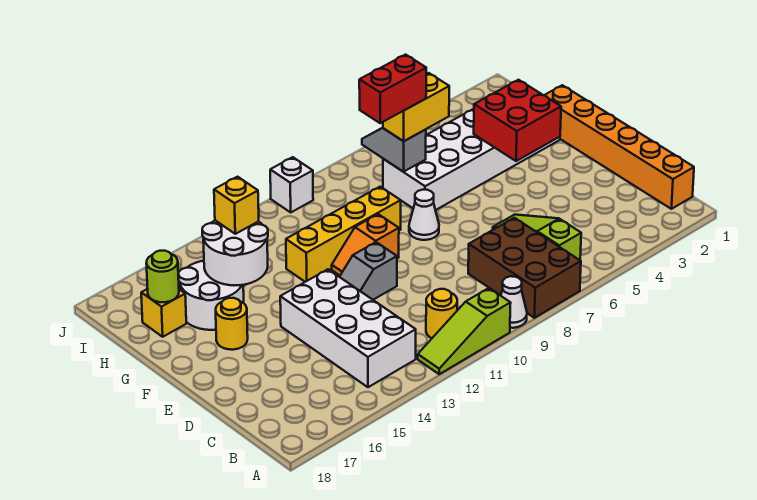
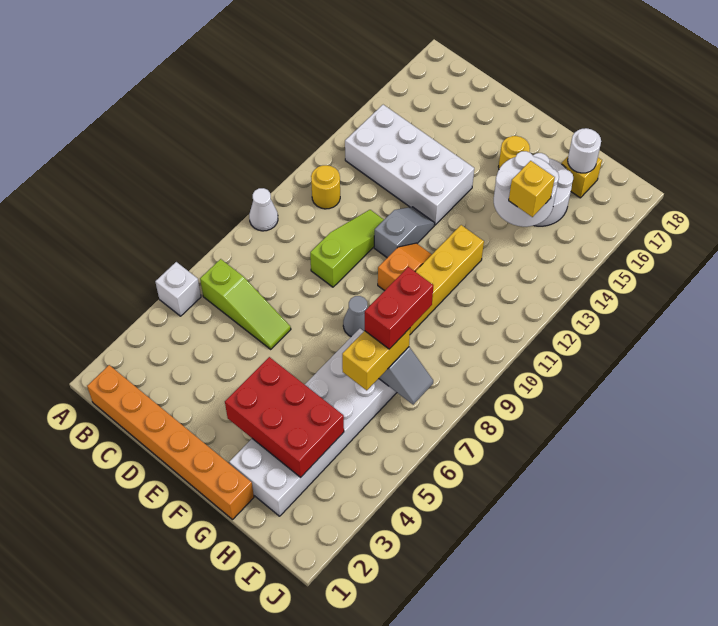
brown 2x3 brick [468,218,581,318] -> none
lime 1x3 slope [418,288,511,374] -> lime 1x3 slope moved to [310,210,384,287]
red 2x2 brick [474,80,561,161] -> red 2x3 brick [225,357,344,477]
white 1x1 cone [409,190,439,240] -> grey 1x1 cone [343,296,368,337]
lime 1x1 round brick [146,251,179,302] -> white 1x1 round brick [568,128,601,173]
white 1x1 brick [270,157,313,212] -> white 1x1 brick moved to [155,262,201,316]

